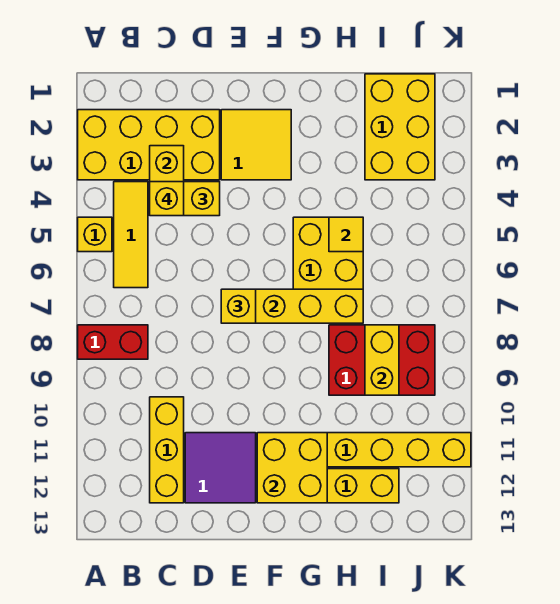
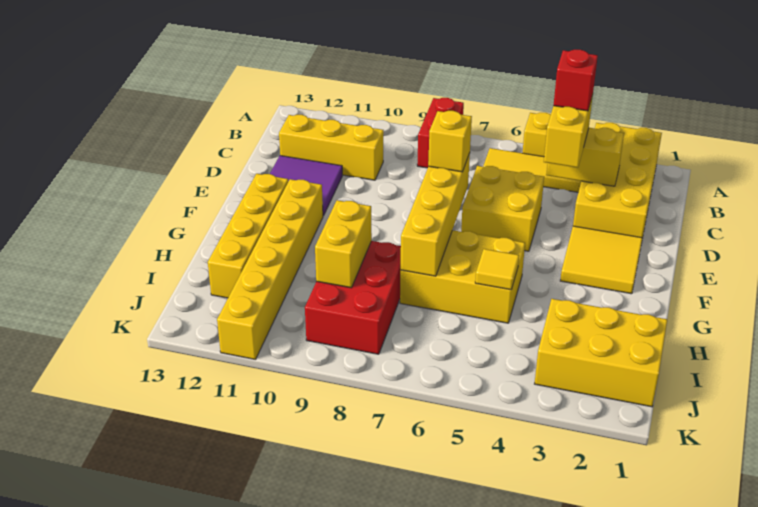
yellow 1x1 brick [150,182,184,216] -> red 1x1 brick [553,50,598,111]
yellow 2x2 brick [257,433,327,503] -> yellow 2x2 brick moved to [461,166,544,251]
yellow 1x2 brick [365,325,399,395] -> yellow 1x2 brick turned to [315,200,372,288]

